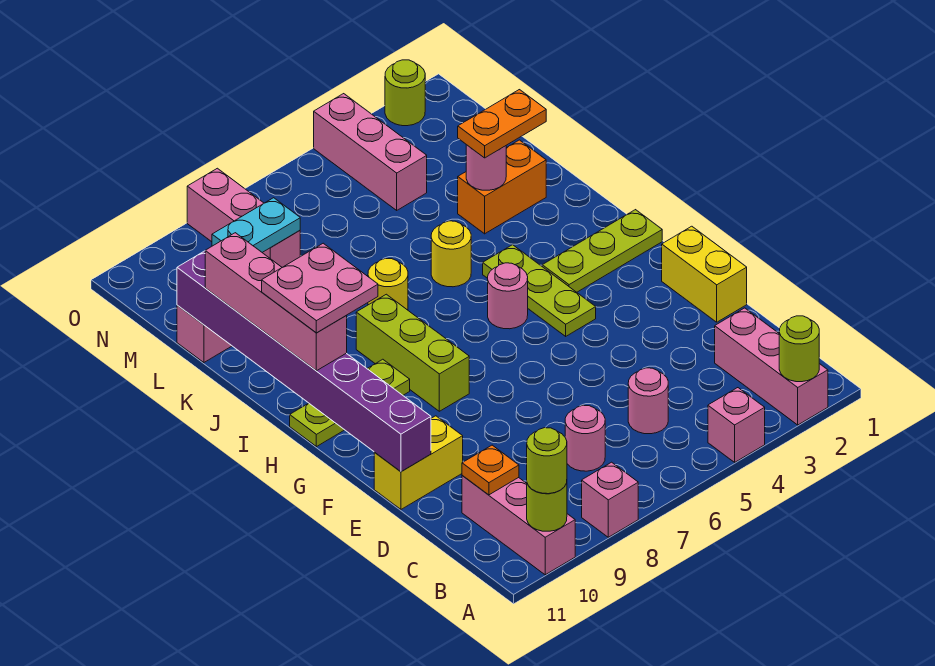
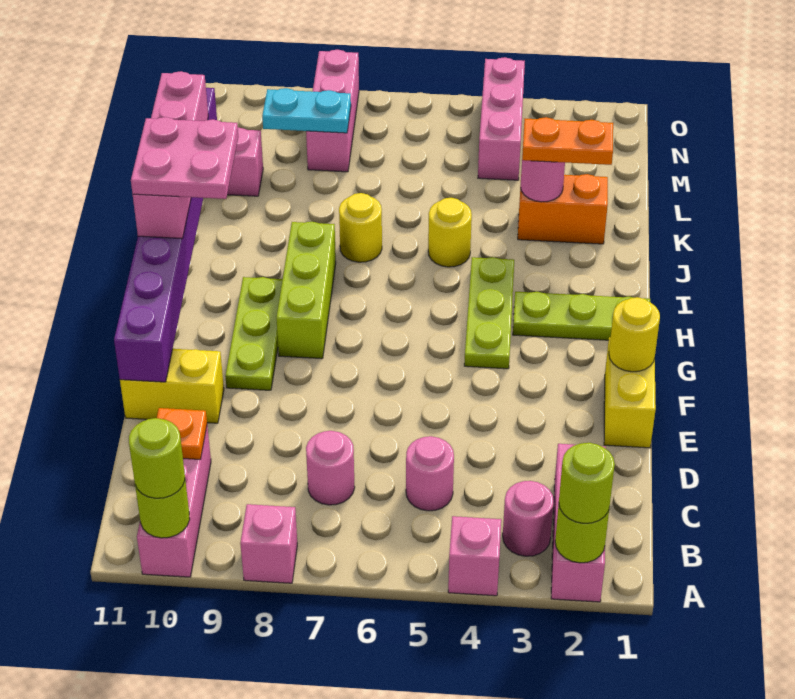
none -> yellow 1x1 round brick [609,297,660,372]
pink 1x1 round brick [488,263,528,329] -> pink 1x1 round brick moved to [503,481,554,556]
lime 1x3 plate [290,359,410,447] -> lime 1x3 plate turned to [225,277,282,390]
lime 1x1 round brick [385,60,425,126] -> lime 1x1 round brick moved to [559,443,615,523]

